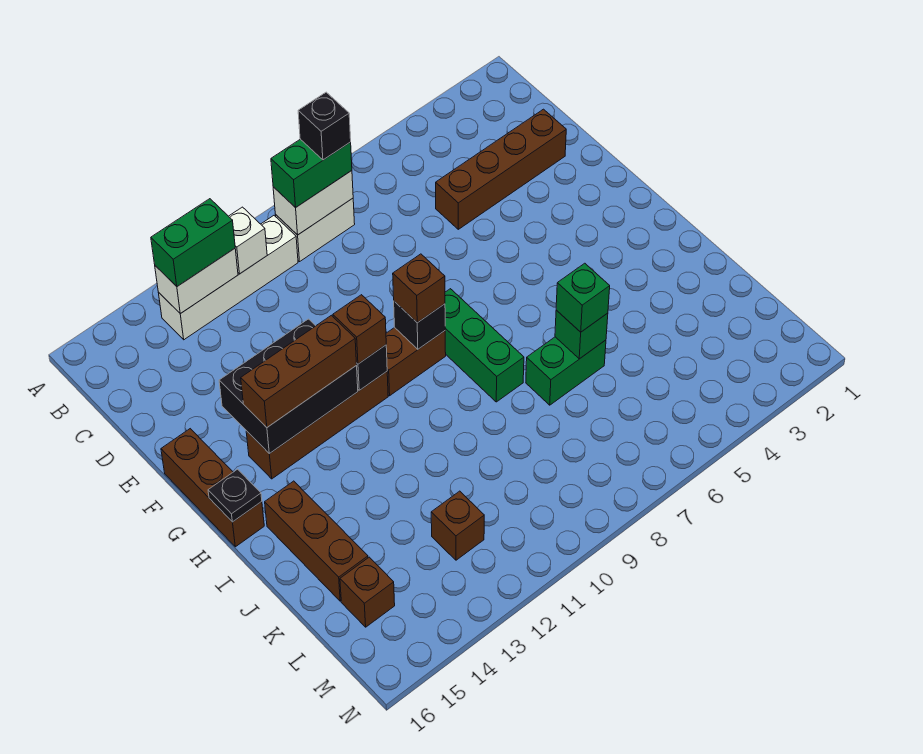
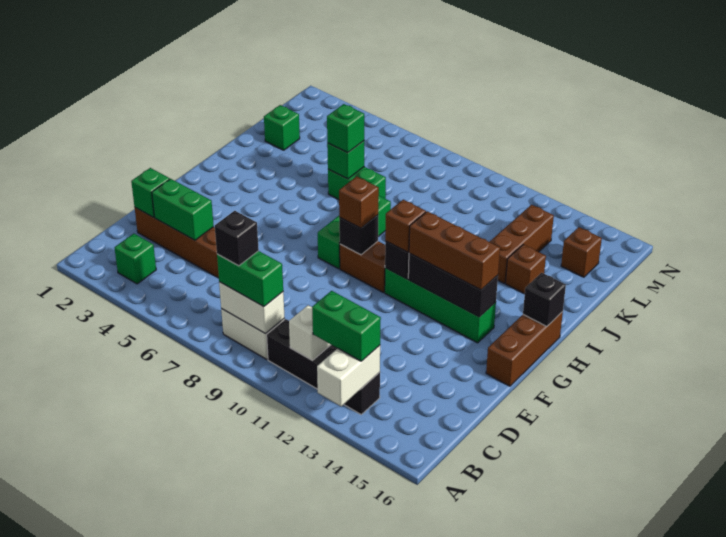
none -> green 1x1 brick [115,234,156,284]
white 1x4 brick [158,216,298,340] -> black 1x4 brick [267,319,380,414]
white 1x2 brick [155,248,238,314] -> white 1x2 brick turned to [317,345,380,406]
none -> green 1x1 brick [131,168,170,217]
none -> green 1x2 brick [152,179,214,240]
black 2x3 brick [219,319,358,454] -> black 1x3 brick [408,253,498,317]
brown 1x4 brick [246,372,388,479] -> green 1x4 brick [385,268,496,343]
black 1x1 plate [208,469,262,522] -> black 1x1 brick [523,273,566,326]
brown 1x3 brick [265,481,368,601] -> brown 1x3 brick moved to [490,205,554,283]
none -> green 1x1 brick [264,105,300,150]
brown 1x1 brick [431,491,484,560] -> brown 1x1 brick moved to [506,245,546,294]

